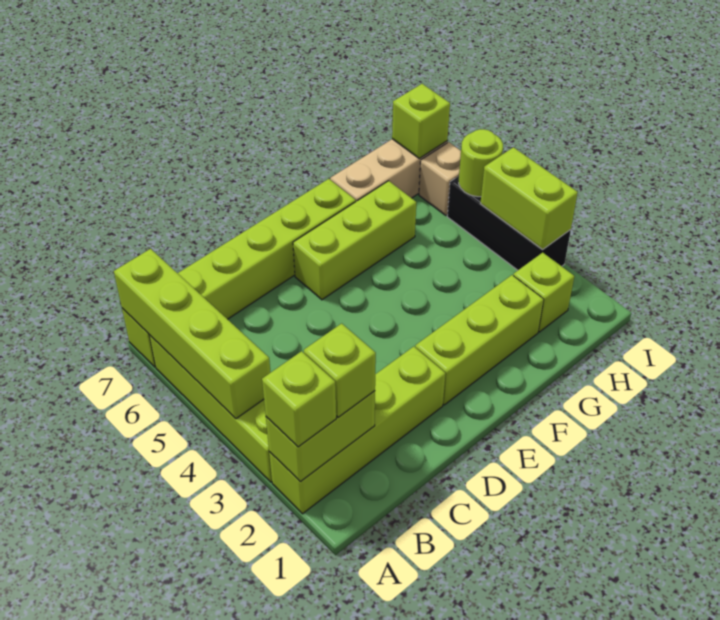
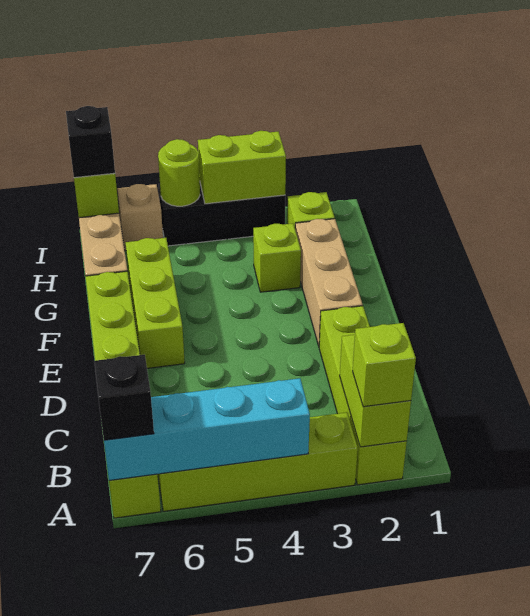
lime 1x4 brick [114,249,271,419] -> cyan 1x4 brick [104,378,310,480]
none -> black 1x1 brick [94,355,154,440]
lime 1x1 brick [304,323,376,417] -> lime 1x1 brick moved to [253,223,301,292]
lime 1x3 brick [415,275,544,405] -> tan 1x3 brick [295,219,363,346]
none -> black 1x1 brick [66,106,115,178]

